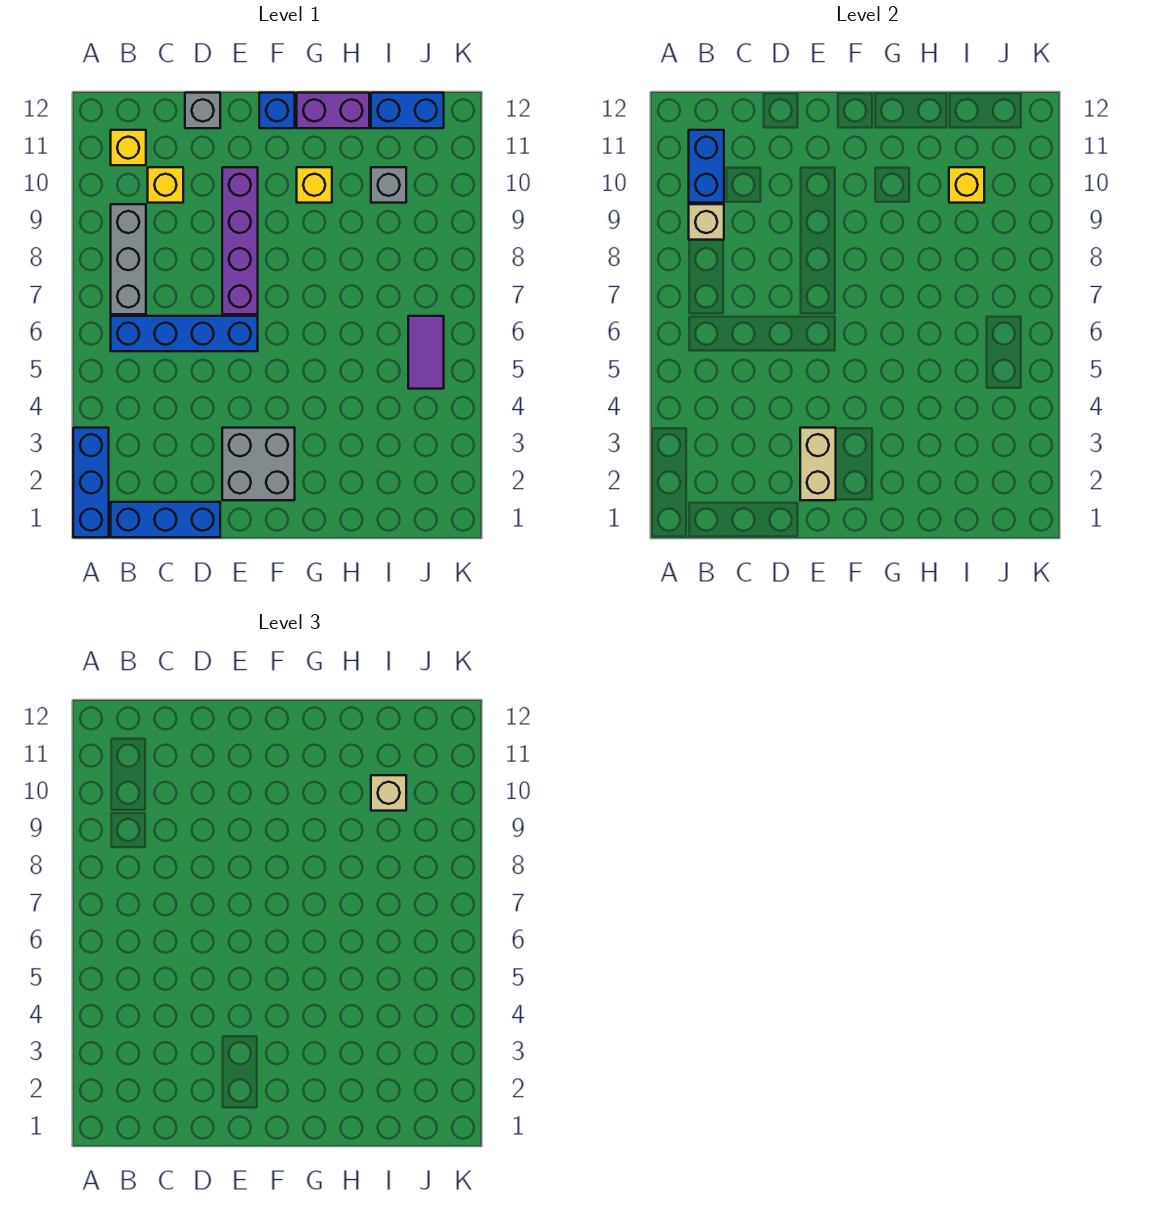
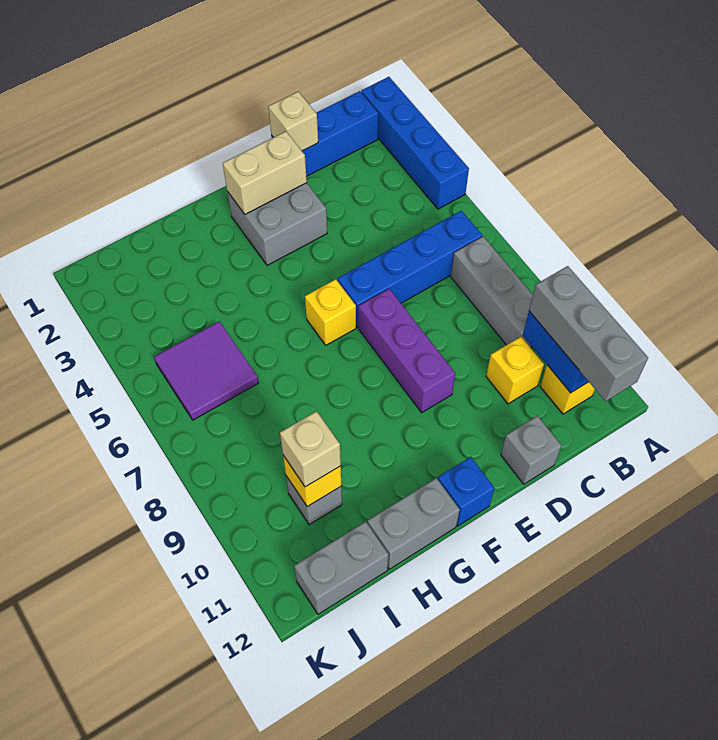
blue 1x3 brick [73,428,109,537] -> blue 1x4 brick [361,77,469,209]
tan 1x1 brick [689,204,724,240] -> tan 1x1 brick moved to [268,92,318,151]
none -> grey 1x3 brick [529,266,648,401]
tan 1x2 brick [800,428,836,500] -> tan 1x2 brick turned to [223,131,307,214]
purple 1x4 brick [222,167,258,314] -> purple 1x3 brick [358,289,455,413]
yellow 1x1 brick [297,167,332,203] -> yellow 1x1 brick moved to [305,279,356,345]
purple 1x2 brick [297,93,369,128] -> grey 1x2 brick [367,478,460,569]
blue 1x2 brick [371,93,444,128] -> grey 1x2 brick [294,522,389,614]
purple 1x2 tile [408,316,444,389] -> purple 2x2 tile [154,321,259,420]

